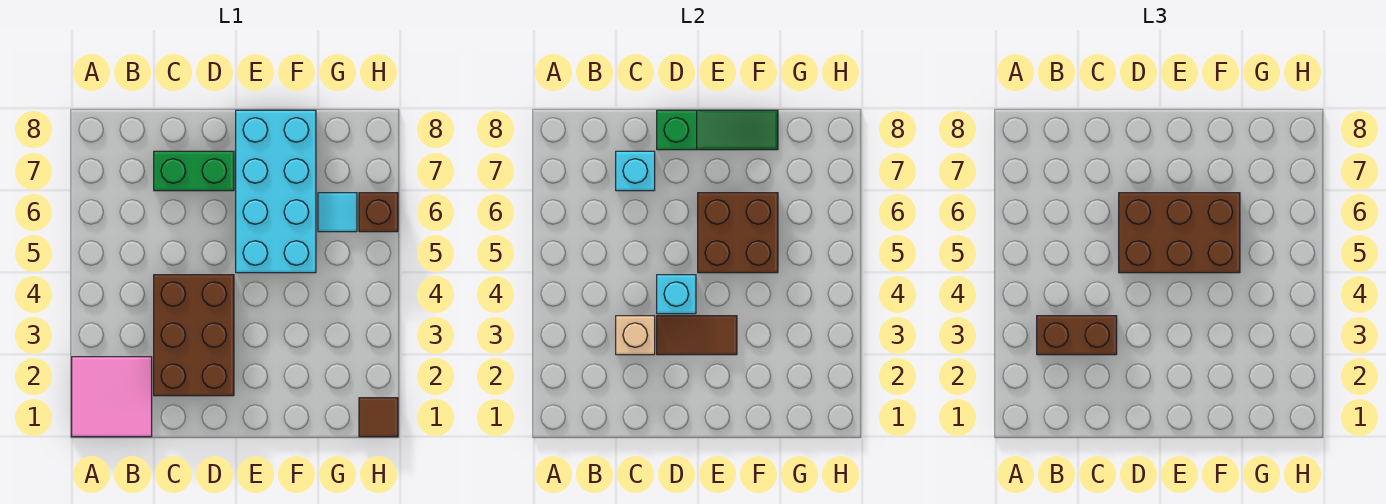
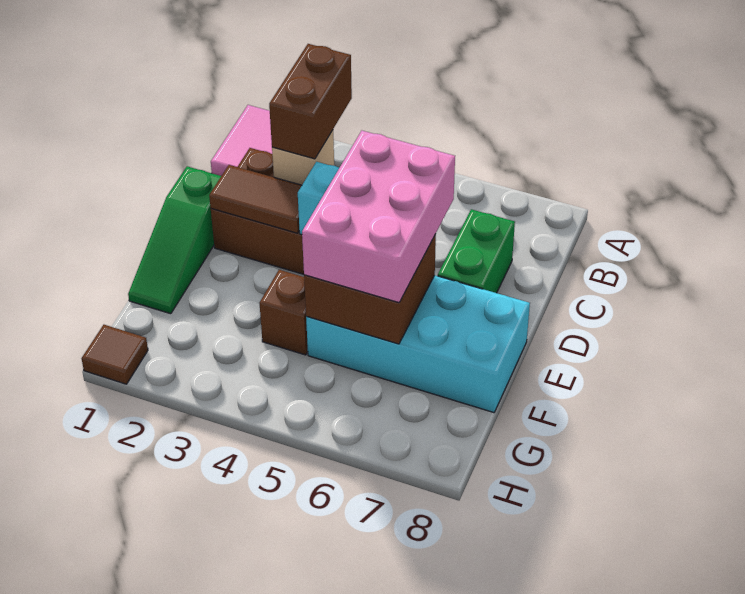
cyan 1x1 brick [616,151,655,191] -> none
brown 1x2 tile [657,316,737,355] -> brown 1x2 tile turned to [209,165,302,233]
brown 2x3 brick [1119,193,1240,273] -> pink 2x3 brick [302,131,455,303]
green 1x3 slope [657,110,778,150] -> green 1x3 slope moved to [128,166,221,314]
cyan 1x1 tile [318,193,357,232] -> none
brown 1x1 brick [359,193,398,232] -> brown 1x1 brick moved to [260,270,308,355]

